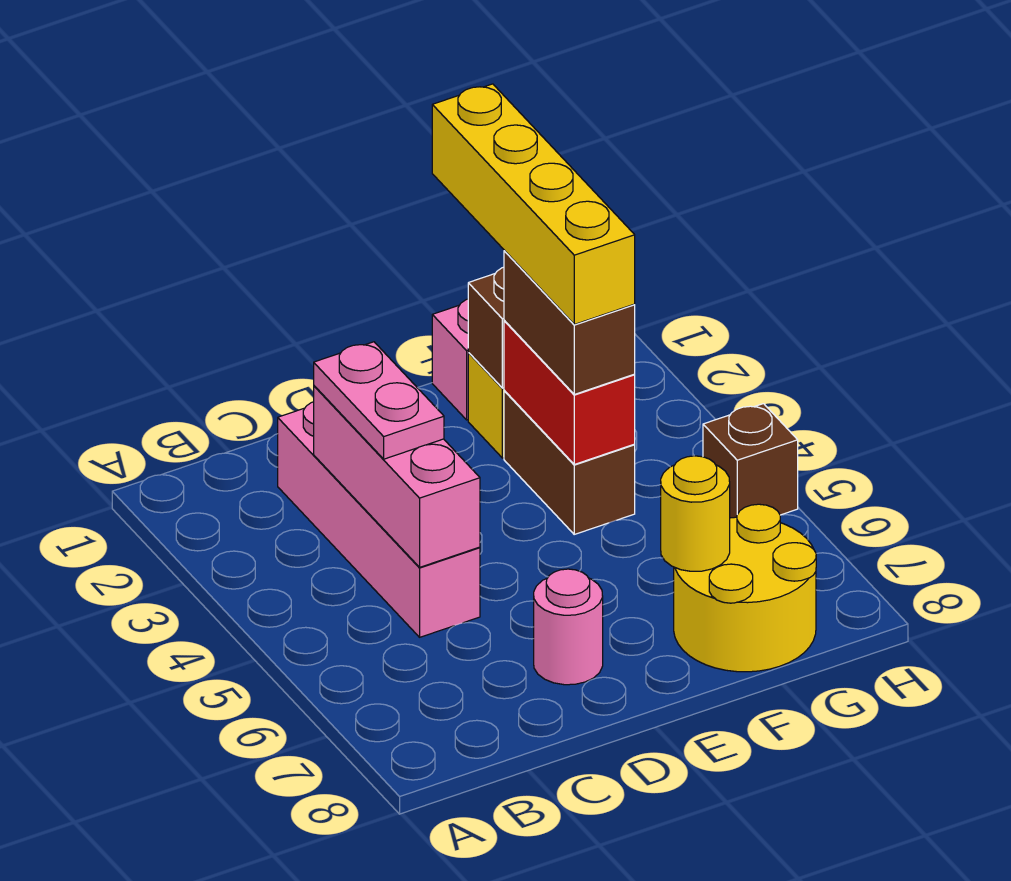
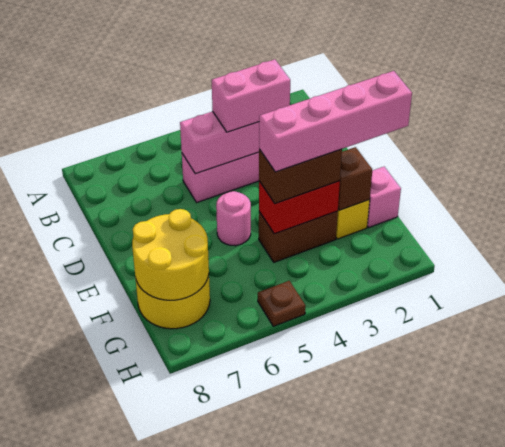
pink 1x2 plate [314,342,444,459] -> pink 1x2 brick [212,59,290,132]
pink 1x1 round brick [534,569,603,685] -> pink 1x1 round brick moved to [216,191,251,246]
yellow 1x4 brick [432,84,635,324] -> pink 1x4 brick [259,71,412,172]
yellow 1x1 round brick [661,456,730,571] -> yellow 2x2 round brick [132,209,209,300]
brown 1x1 brick [703,404,798,518] -> brown 1x1 plate [258,281,306,326]

